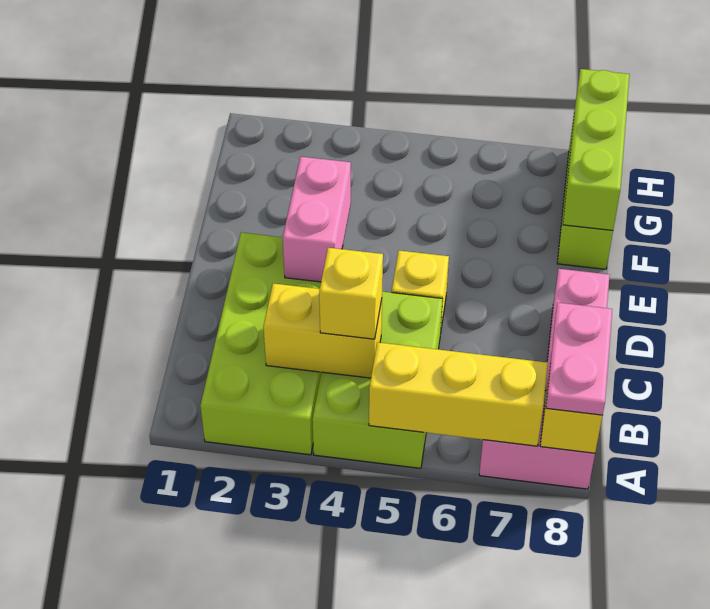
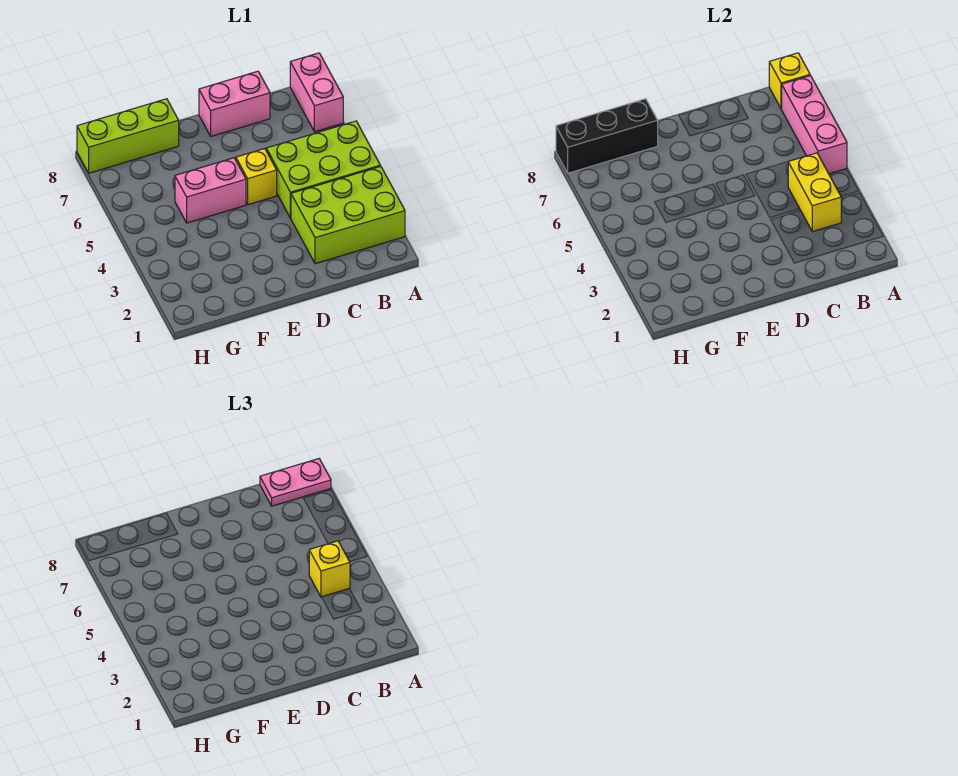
lime 2x4 brick [200,233,343,455] -> lime 2x3 brick [291,166,405,264]
yellow 1x3 brick [369,342,548,446] -> pink 1x3 brick [782,76,847,174]
pink 1x2 brick [283,157,351,282] -> pink 1x2 brick moved to [175,158,246,223]
lime 1x3 brick [563,69,630,230] -> black 1x3 brick [556,99,658,173]

